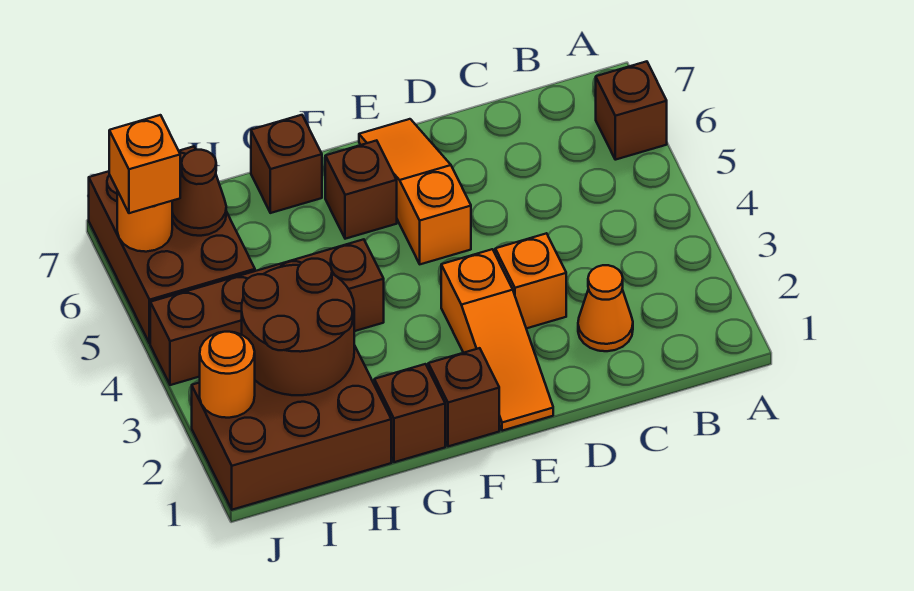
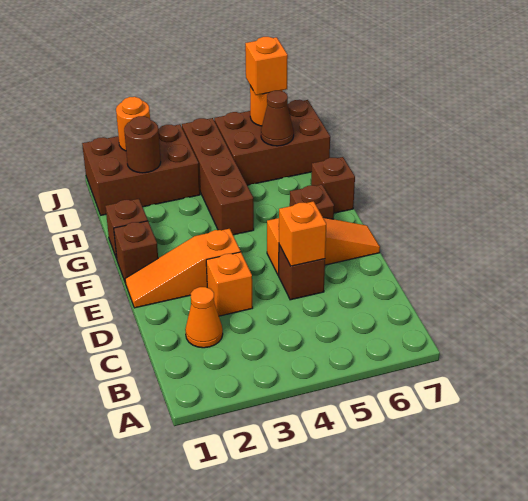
brown 1x1 brick [596,61,667,160] -> brown 1x1 brick moved to [279,245,325,300]
none -> orange 1x1 brick [279,201,326,266]
brown 2x3 brick [192,345,391,510] -> brown 2x3 brick turned to [82,124,200,215]
brown 2x2 round brick [242,259,354,395] -> brown 1x1 round brick [124,116,161,173]

